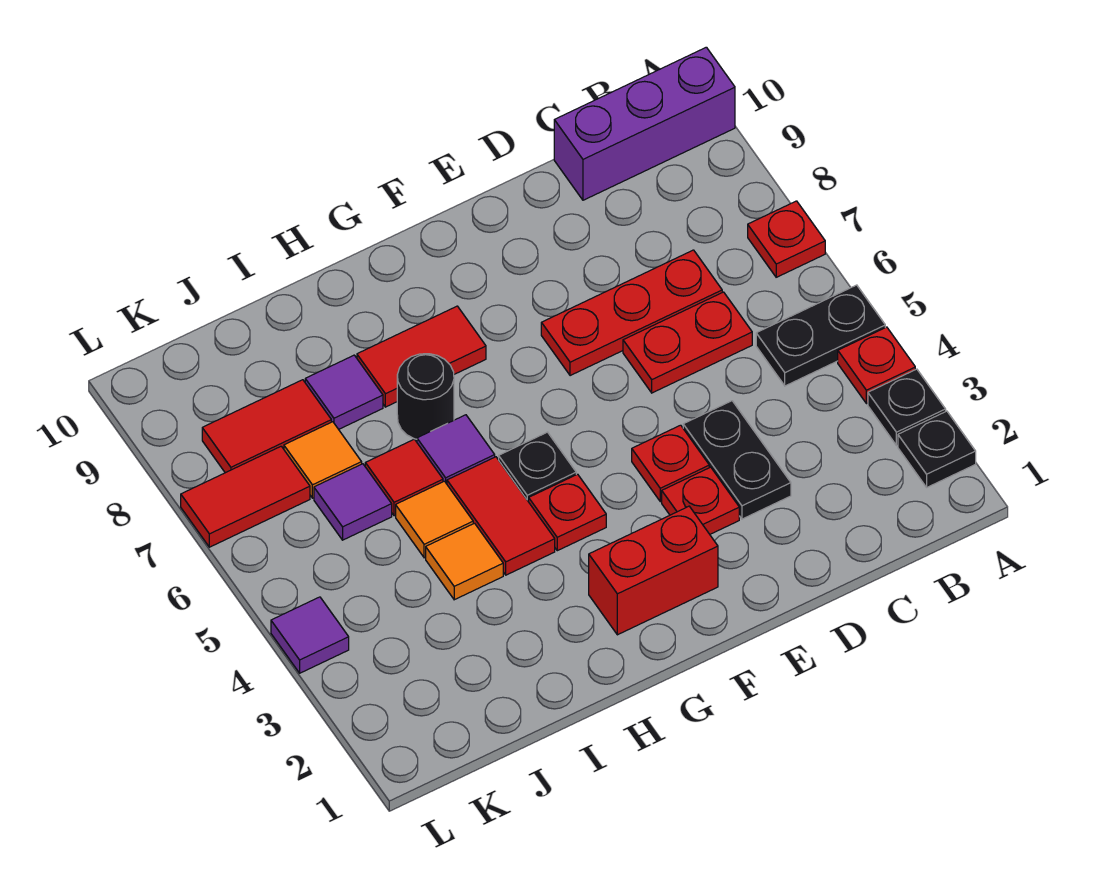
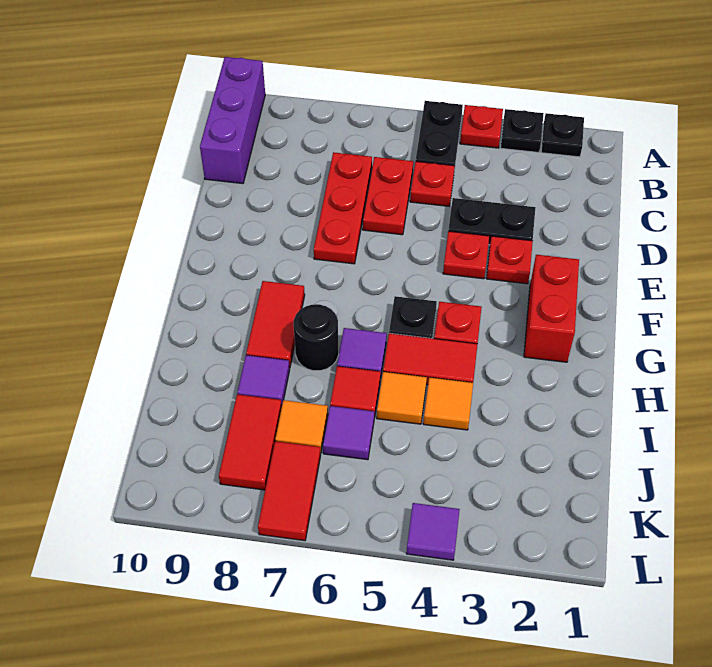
red 1x1 plate [748,201,825,277] -> red 1x1 plate moved to [410,161,455,206]

